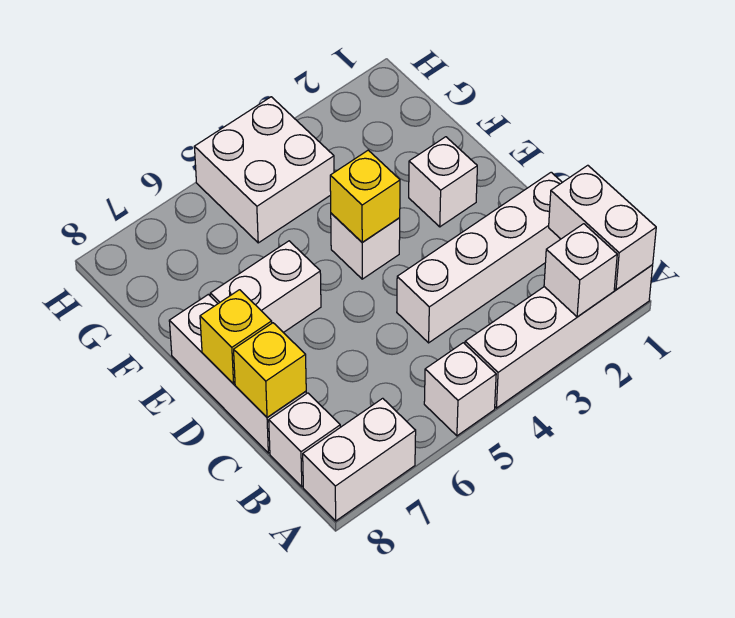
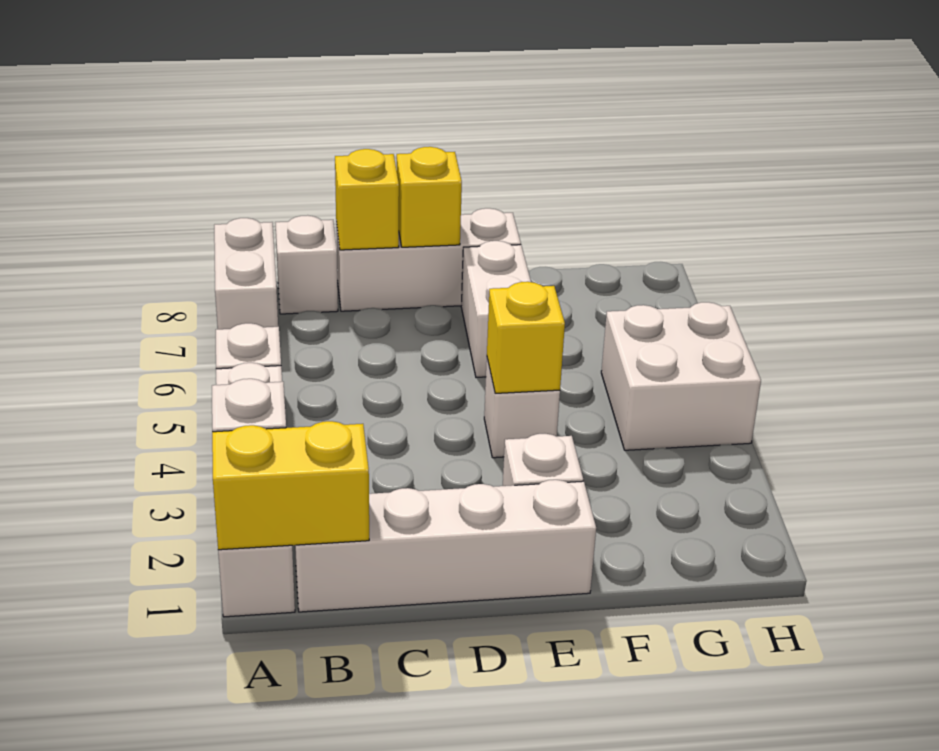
white 1x2 brick [549,165,656,290] -> yellow 1x2 brick [212,421,369,550]
white 1x4 brick [397,172,562,343] -> white 1x4 brick turned to [295,480,596,612]

